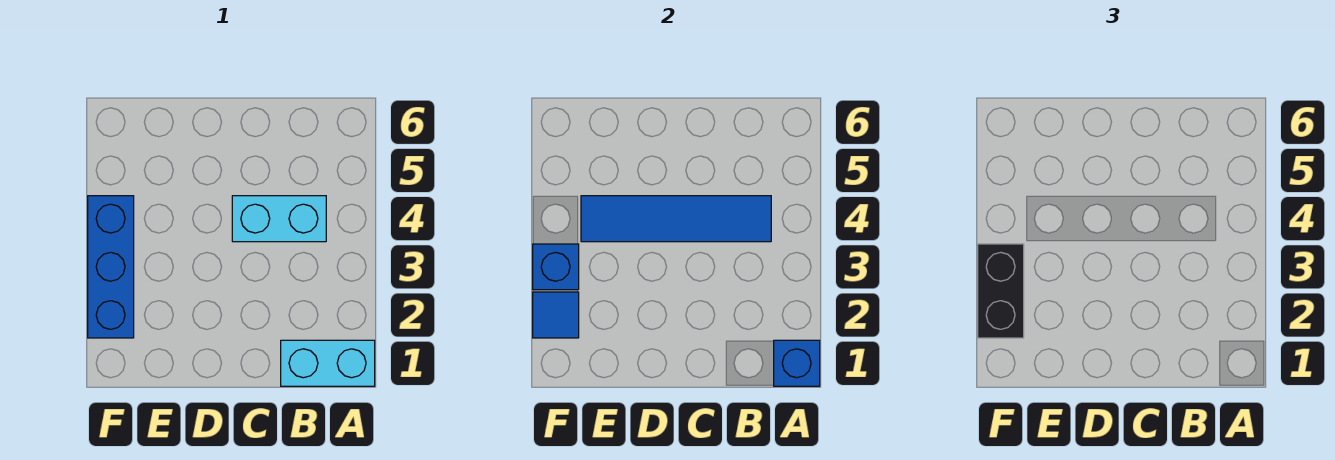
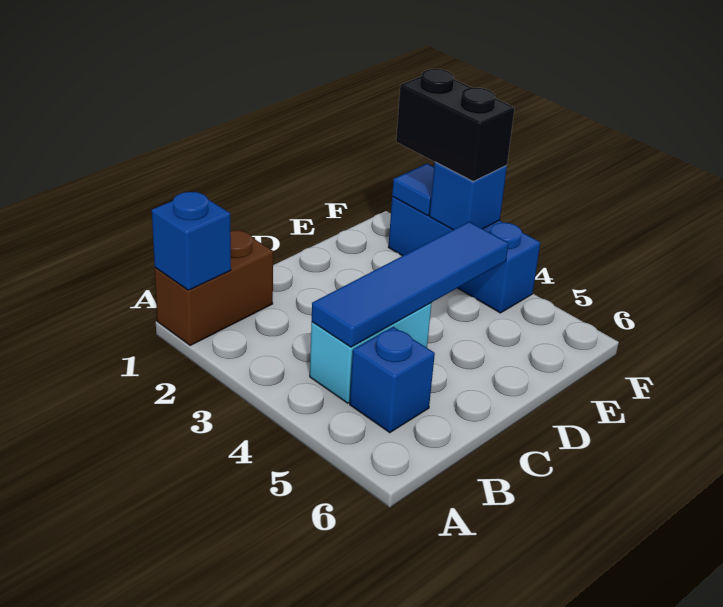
cyan 1x2 brick [281,340,375,386] -> brown 1x2 brick [155,230,273,345]
none -> blue 1x1 brick [350,327,435,433]

